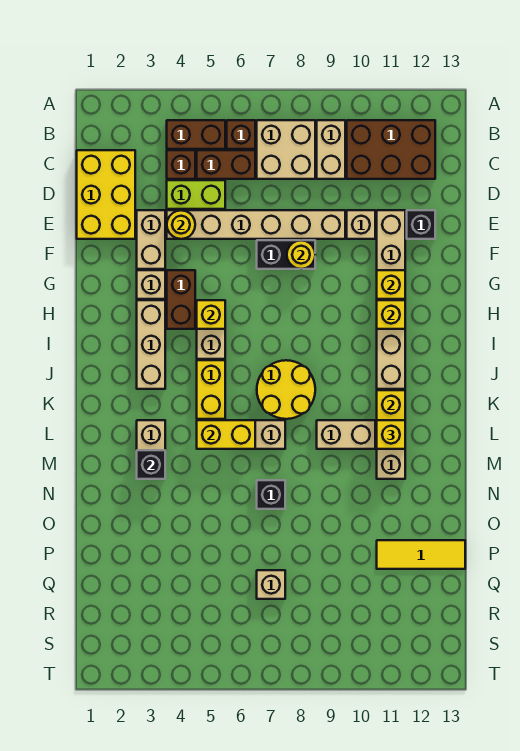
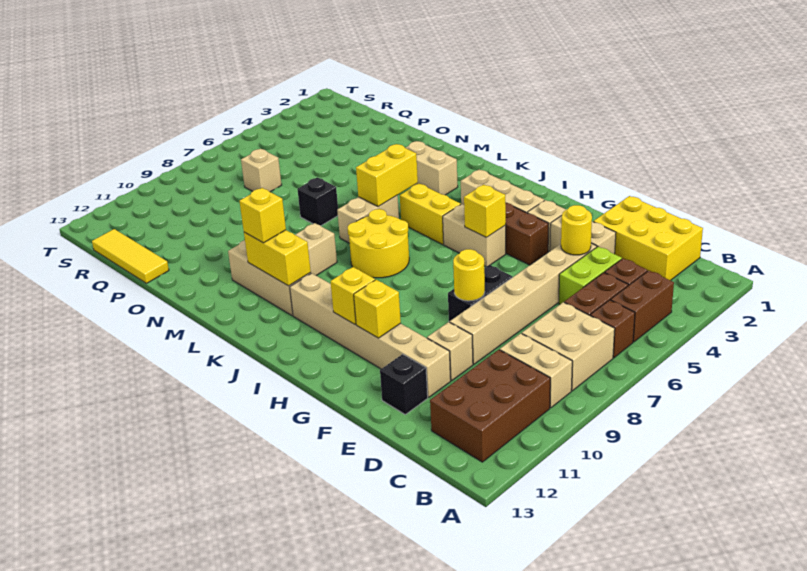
black 1x1 brick [137,450,165,479] -> none
yellow 1x3 tile [377,540,465,569] -> yellow 1x3 tile turned to [92,229,169,283]

